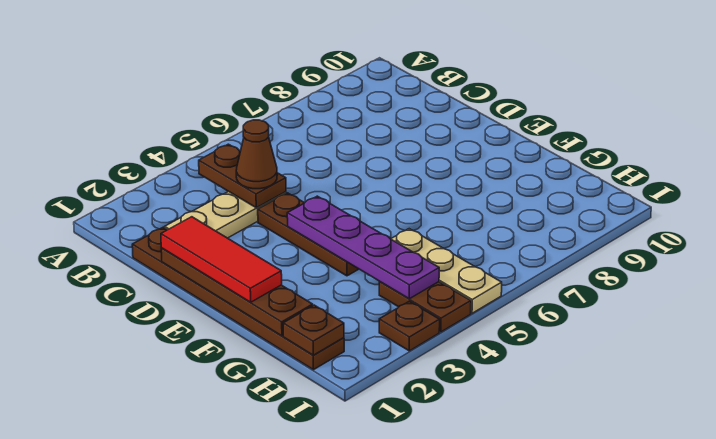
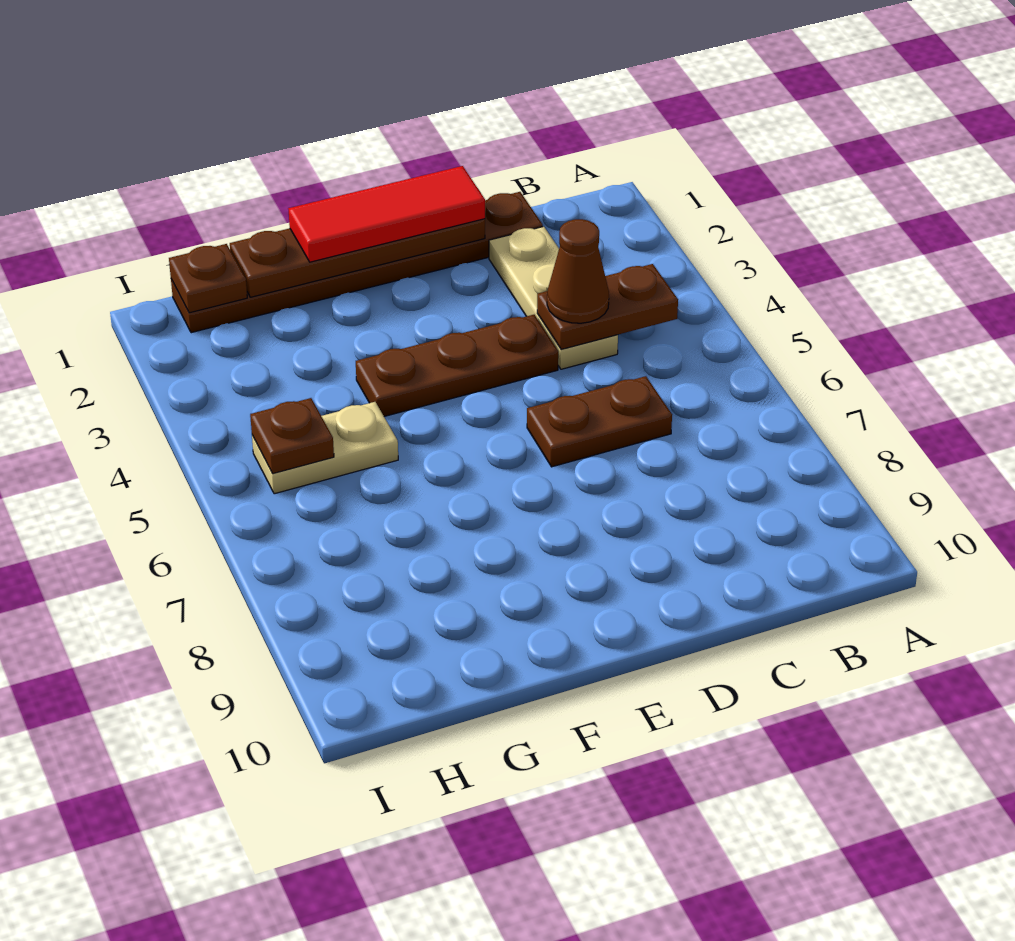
purple 1x4 plate [287,196,439,299] -> none
tan 1x3 plate [391,229,502,313] -> tan 1x2 plate [252,402,398,494]
brown 1x2 plate [379,282,471,332] -> brown 1x2 plate moved to [527,376,672,467]
brown 1x1 plate [379,301,440,351] -> brown 1x1 plate moved to [250,398,334,474]

